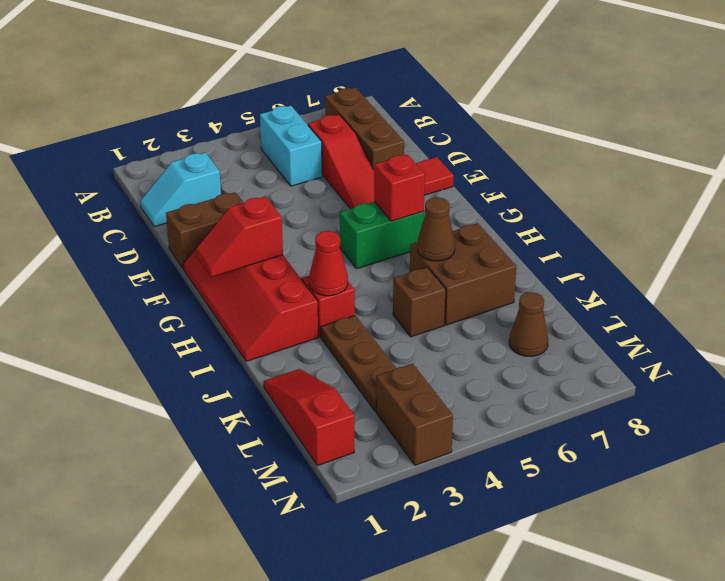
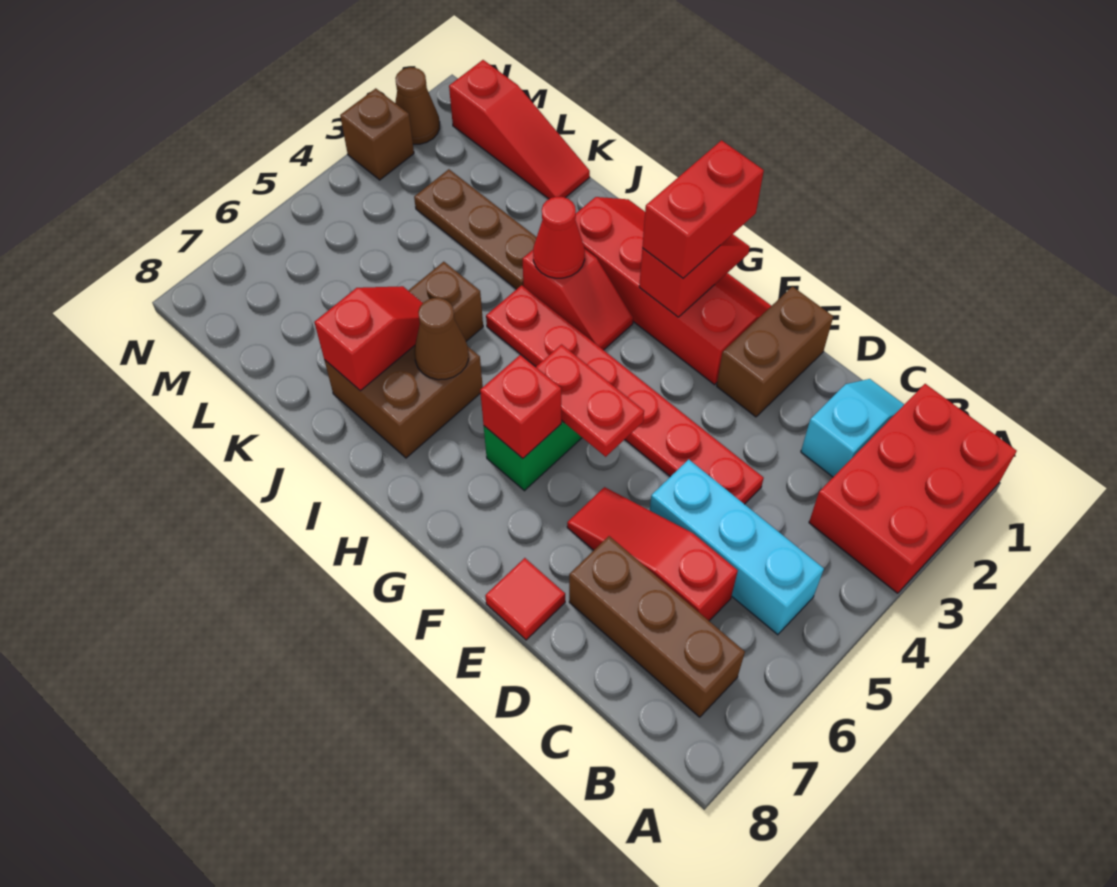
none -> red 2x3 brick [809,384,1017,593]
cyan 1x2 brick [260,106,322,186] -> cyan 1x3 brick [650,459,824,635]
none -> red 1x6 plate [486,285,764,504]
none -> red 1x2 plate [536,344,644,457]
none -> red 1x2 brick [642,140,764,278]
none -> red 1x2 slope [314,286,423,391]
brown 1x1 cone [509,292,548,356] -> brown 1x1 cone moved to [395,67,440,144]
brown 1x2 brick [376,364,453,465] -> brown 1x1 brick [340,88,414,180]

